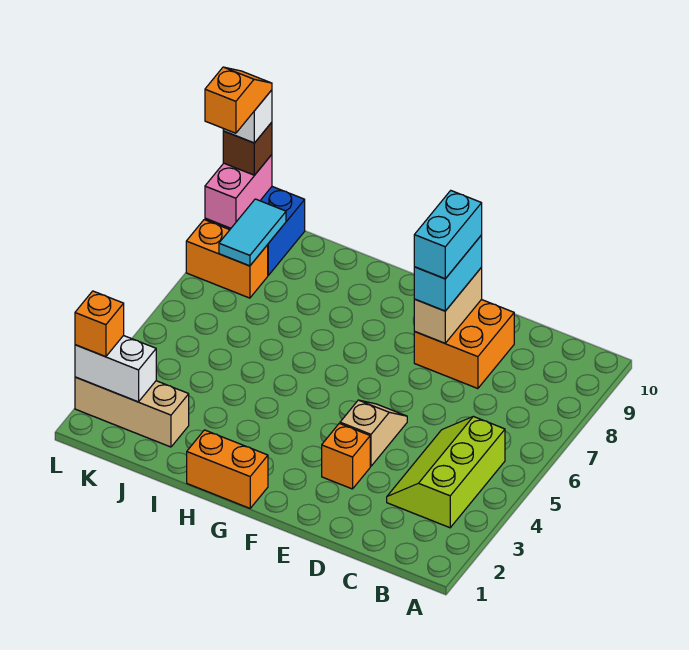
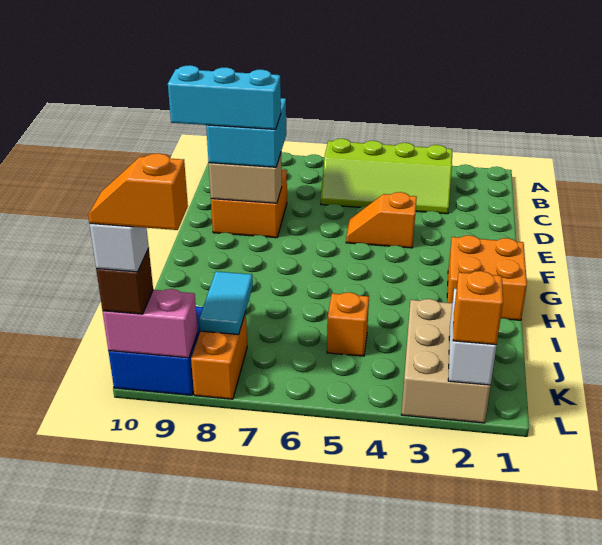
lime 2x3 slope [387,416,505,528] -> lime 2x4 slope [321,139,452,214]
orange 1x1 brick [322,423,370,489] -> orange 1x1 brick moved to [327,292,369,356]
tan 1x2 slope [340,400,407,466] -> orange 1x2 slope [346,192,417,248]
cyan 1x2 brick [414,235,482,311] -> cyan 2x2 brick [206,98,286,167]
cyan 1x2 brick [414,191,482,279] -> cyan 1x3 brick [168,65,281,129]
orange 1x2 brick [187,430,268,508] -> orange 2x2 brick [447,235,527,320]
tan 1x3 brick [75,377,189,447] -> tan 2x3 brick [401,299,491,423]
cyan 1x2 tile [219,199,286,266] -> cyan 1x2 tile turned to [199,271,253,335]

